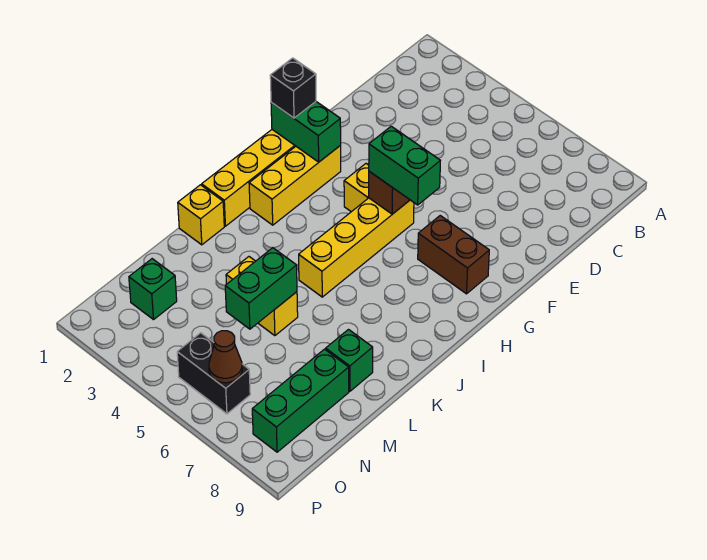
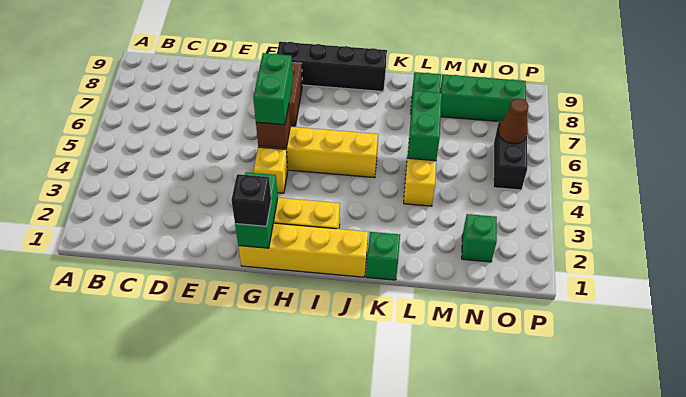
none -> black 1x4 brick [277,42,387,91]
yellow 1x1 brick [178,185,224,245] -> green 1x1 brick [366,232,400,280]
green 1x2 brick [225,248,297,329] -> green 1x2 brick turned to [408,91,442,161]

